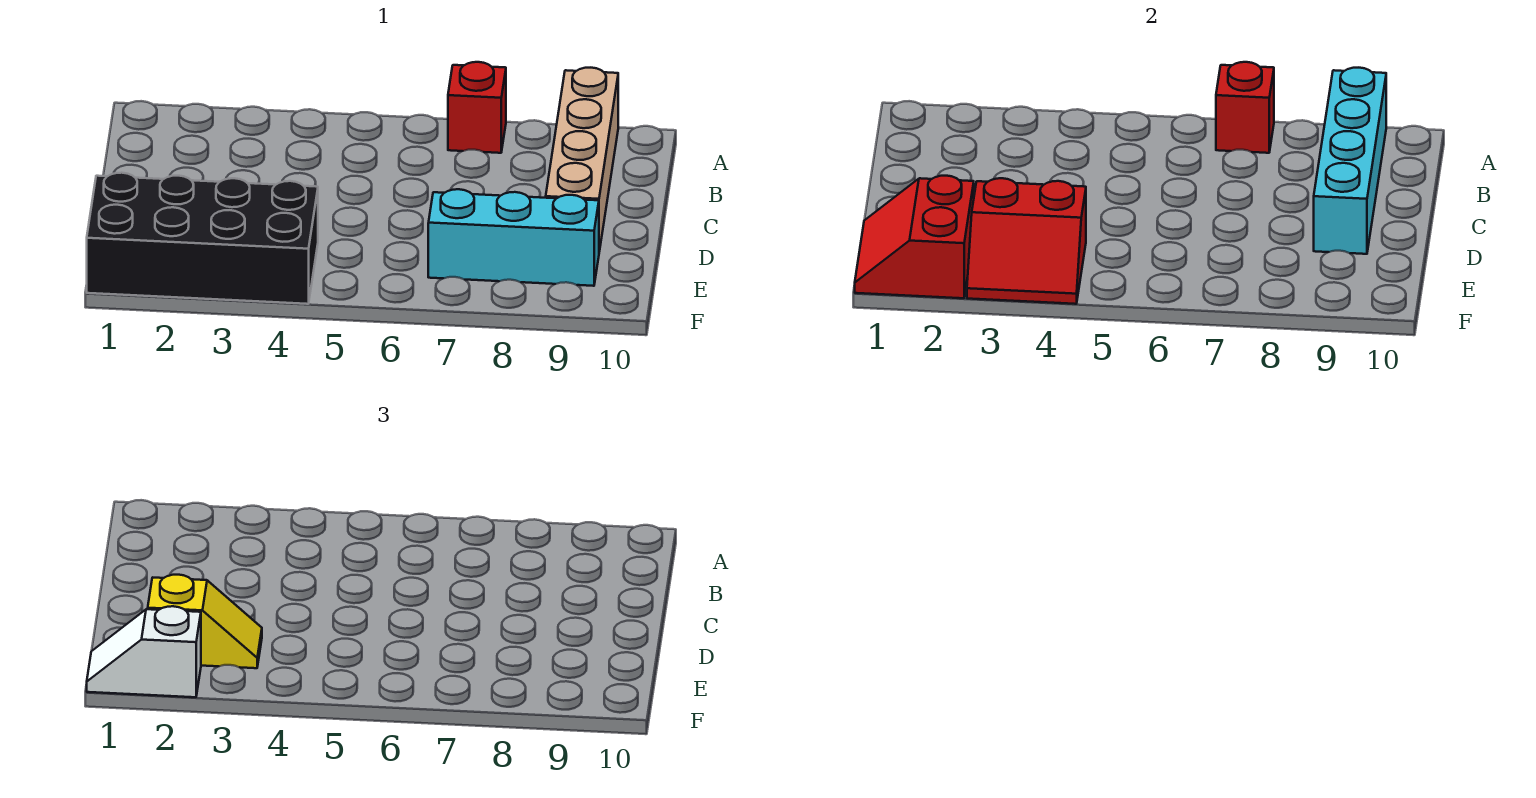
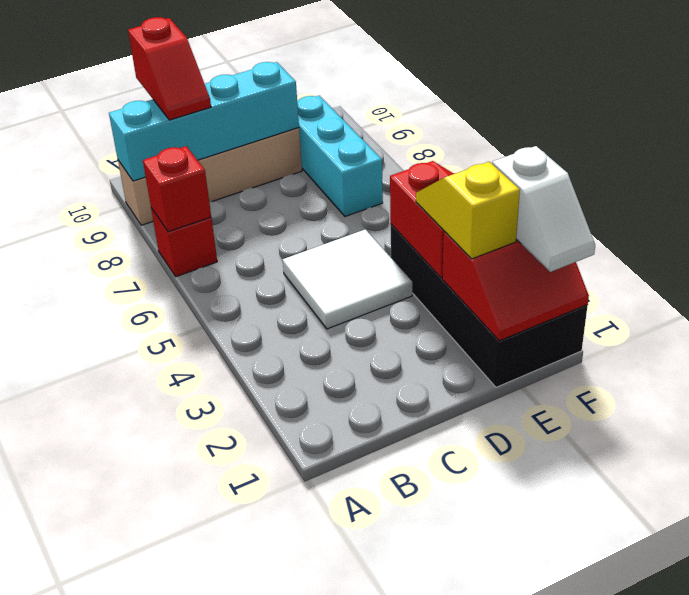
none -> red 1x2 slope [128,17,211,120]
none -> white 2x2 tile [283,229,412,329]

